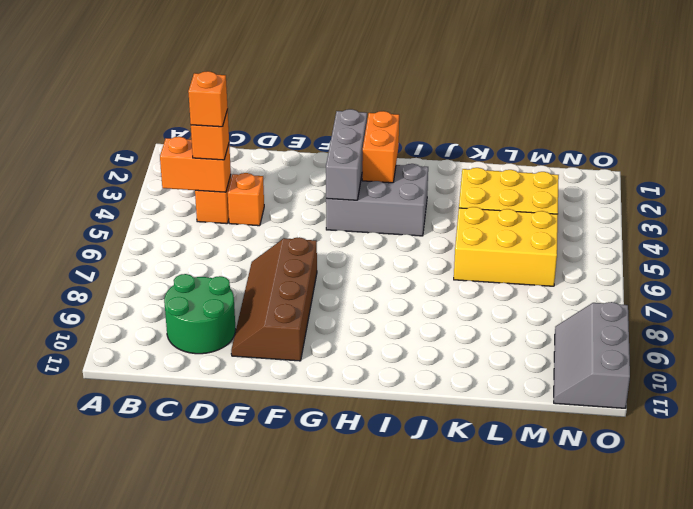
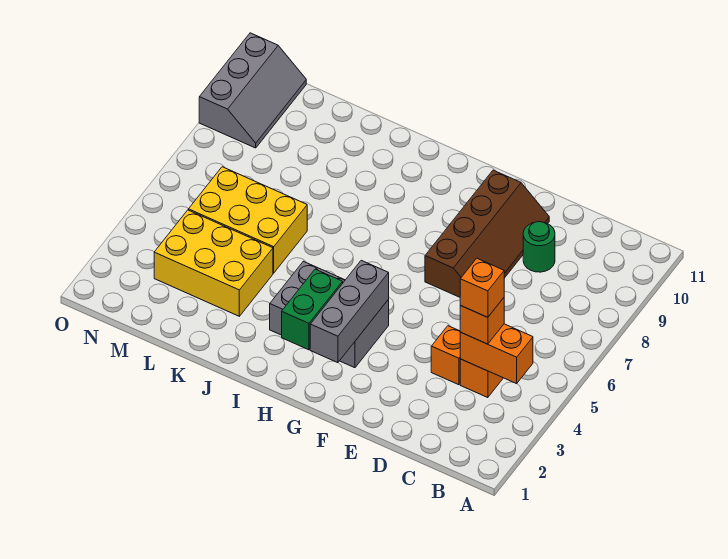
green 2x2 round brick [164,274,236,354] -> green 1x1 round brick [523,222,555,272]
orange 1x2 brick [362,111,399,183] -> green 1x2 brick [282,269,343,350]

